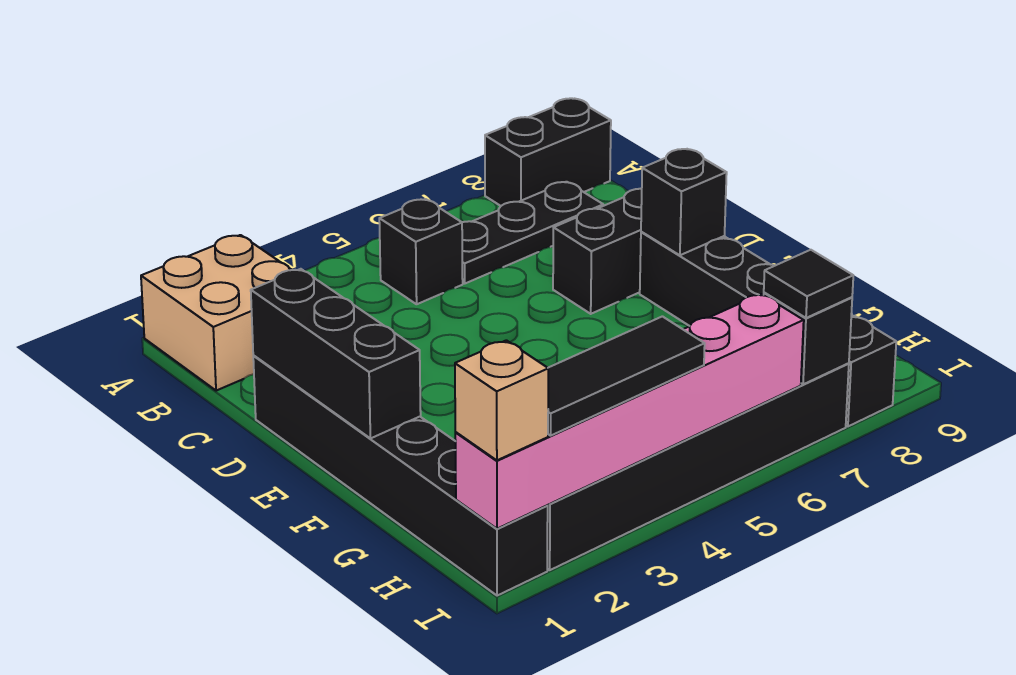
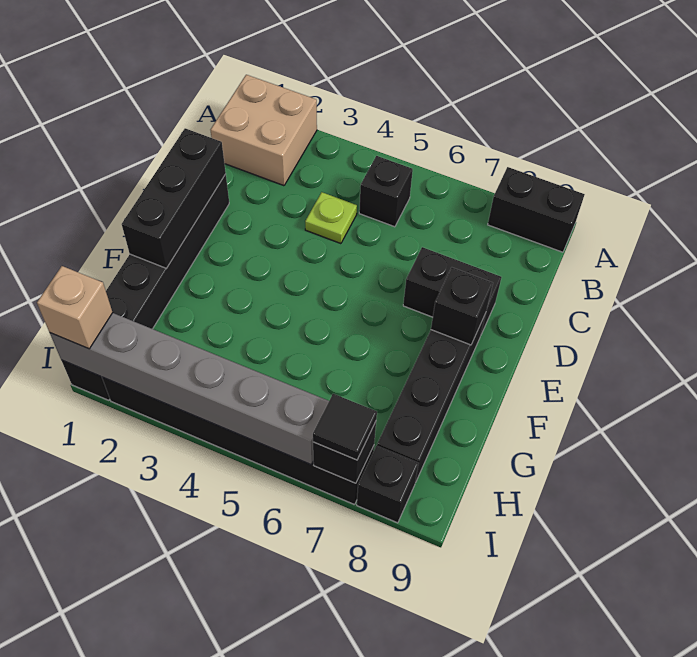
black 1x3 plate [462,182,603,284] -> none
none -> lime 1x1 plate [305,192,357,244]
pink 1x6 brick [455,294,804,529] -> grey 1x6 brick [50,313,329,465]
black 1x3 tile [548,316,705,436] -> none

